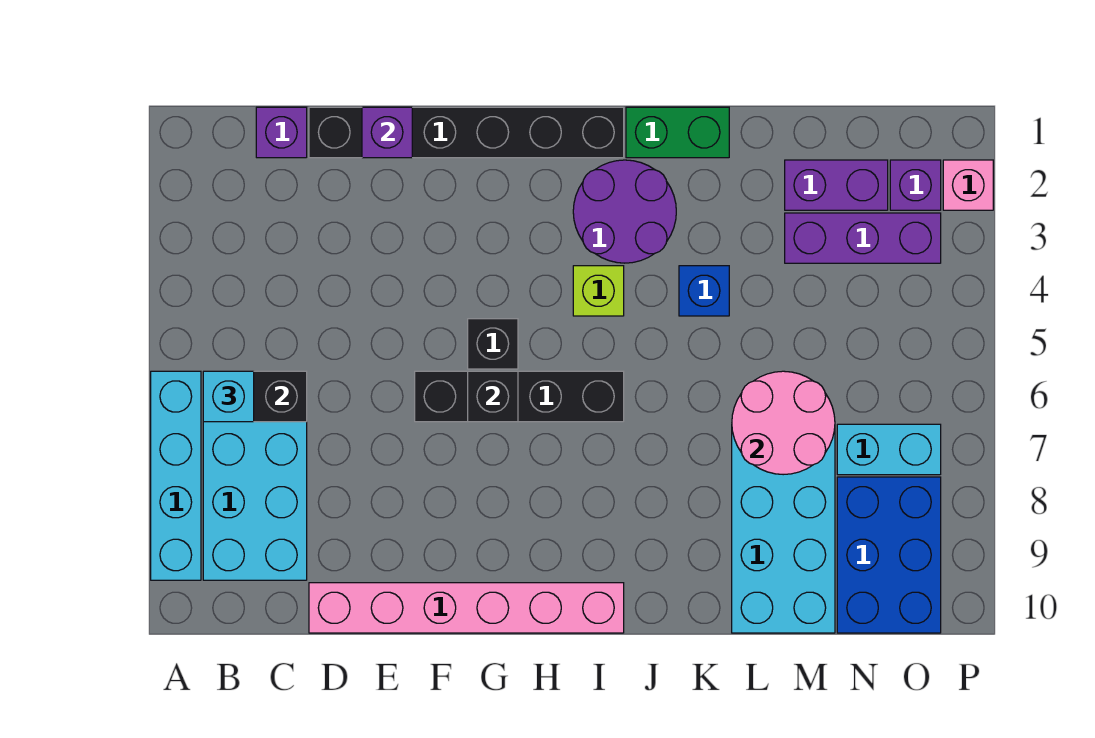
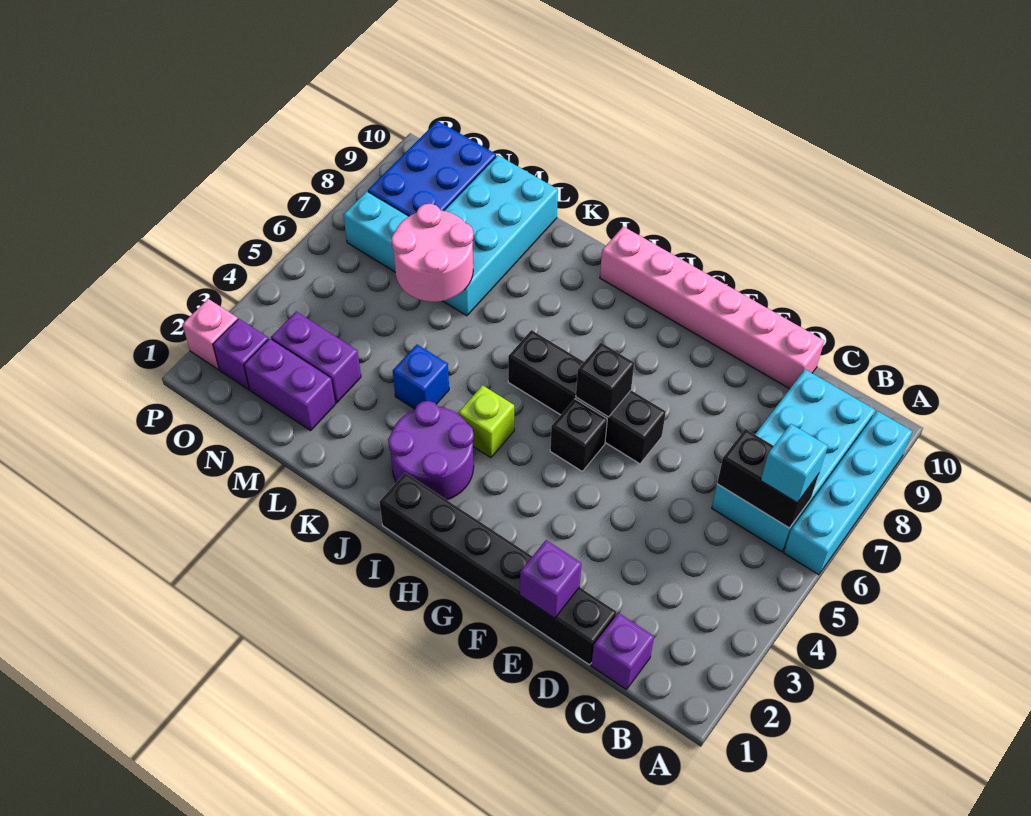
green 1x2 brick [626,107,729,158] -> none
purple 1x3 brick [785,213,941,263] -> purple 1x2 brick [271,312,361,403]

